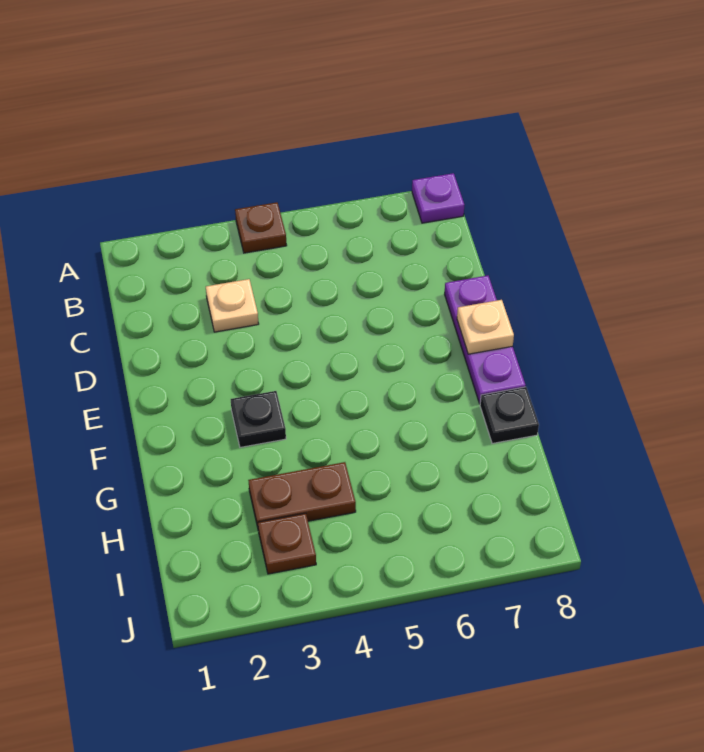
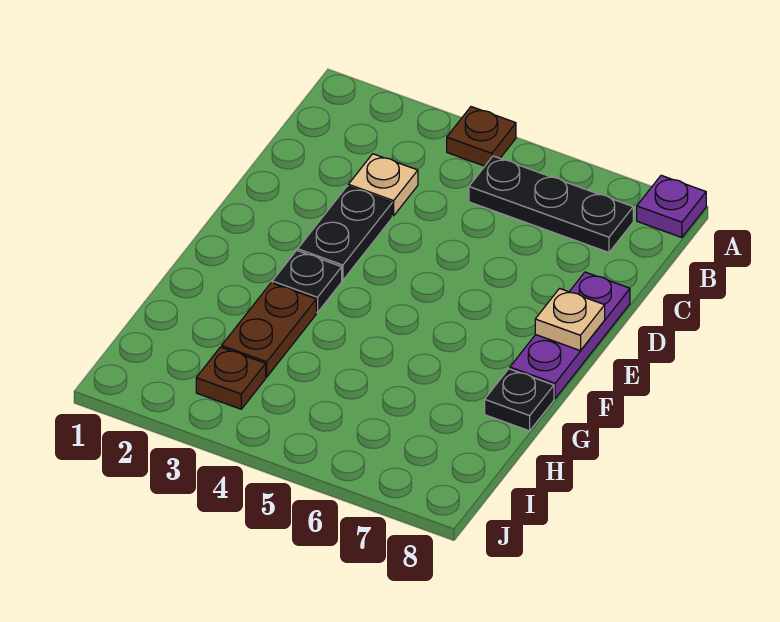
none -> black 1x3 plate [469,156,633,252]
none -> black 1x2 plate [298,186,392,280]
brown 1x2 plate [248,462,356,527] -> brown 1x2 plate turned to [222,283,316,377]

